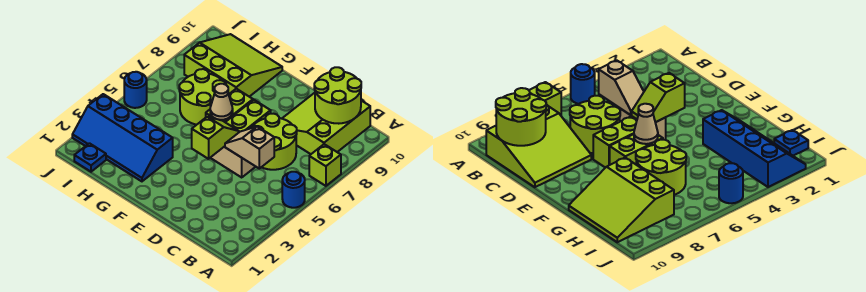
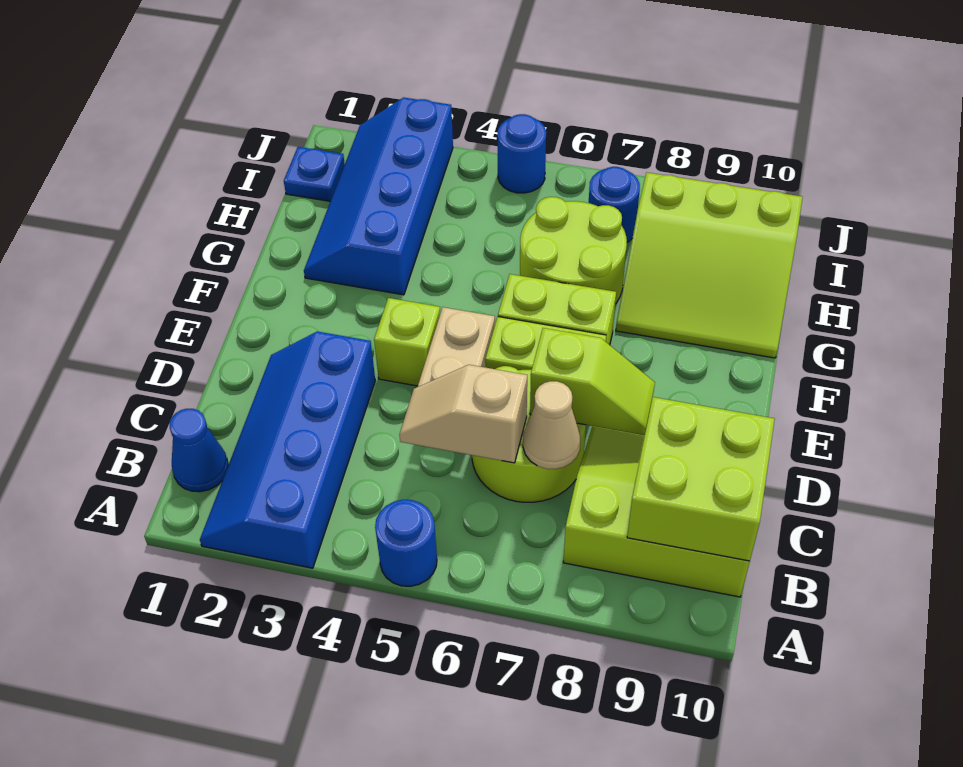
none -> blue 2x4 slope [200,331,375,568]
lime 1x1 brick [309,144,341,186] -> lime 1x1 brick moved to [374,298,440,386]
none -> blue 1x1 cone [169,409,228,492]
lime 2x2 round brick [314,67,361,124] -> lime 2x2 brick [627,397,775,561]
tan 1x2 slope [225,127,274,168] -> tan 1x2 slope turned to [399,365,527,463]
lime 1x2 slope [192,117,239,159] -> lime 1x2 slope moved to [530,328,655,435]
tan 1x1 cone [210,84,233,120] -> tan 1x1 cone moved to [523,381,581,469]
lime 3x3 slope [184,34,282,97] -> lime 3x3 slope turned to [616,172,803,358]
none -> blue 1x1 round brick [589,167,640,242]

